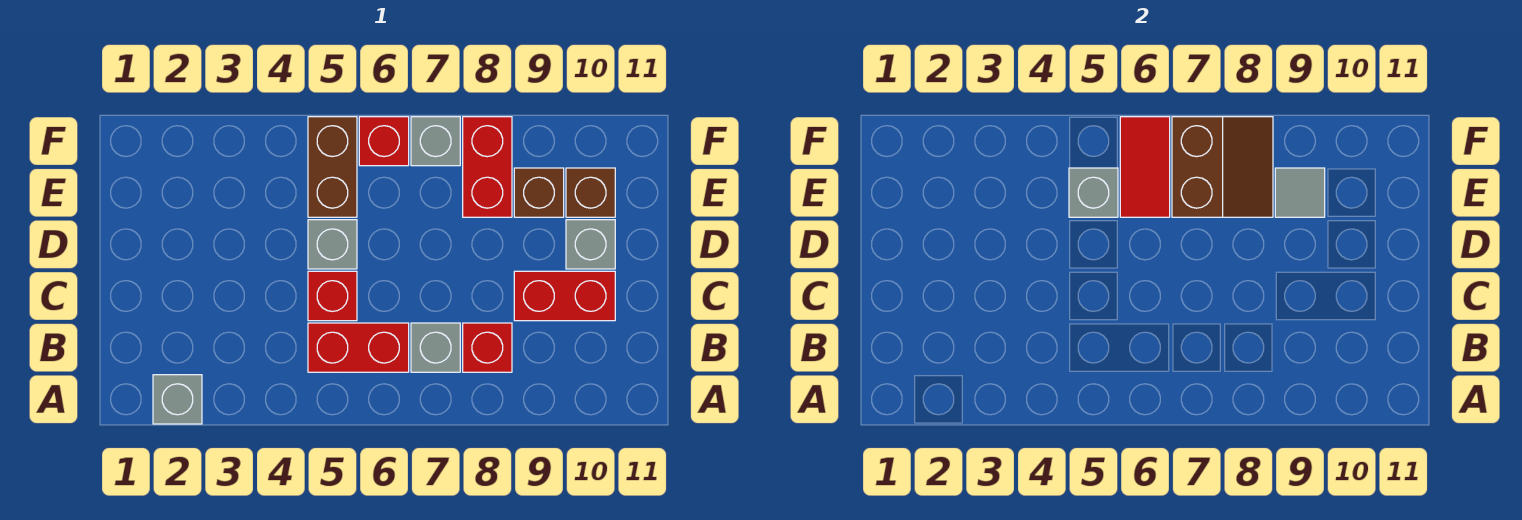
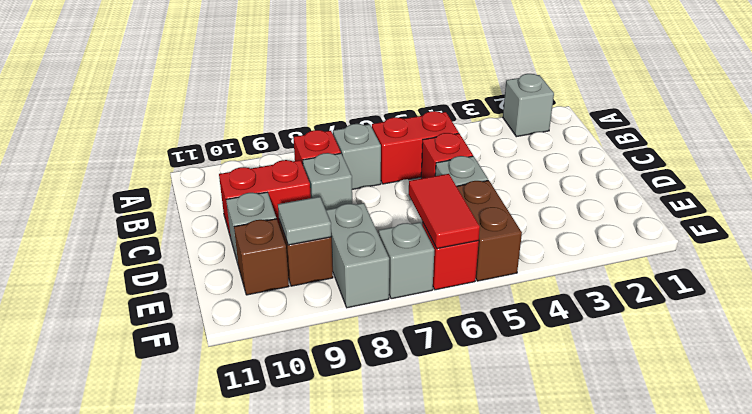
grey 1x1 brick [1069,168,1118,217] -> grey 1x1 brick moved to [303,153,352,210]
brown 2x2 slope [1172,117,1273,217] -> none
red 1x2 brick [463,117,512,217] -> grey 1x2 brick [326,203,389,308]

